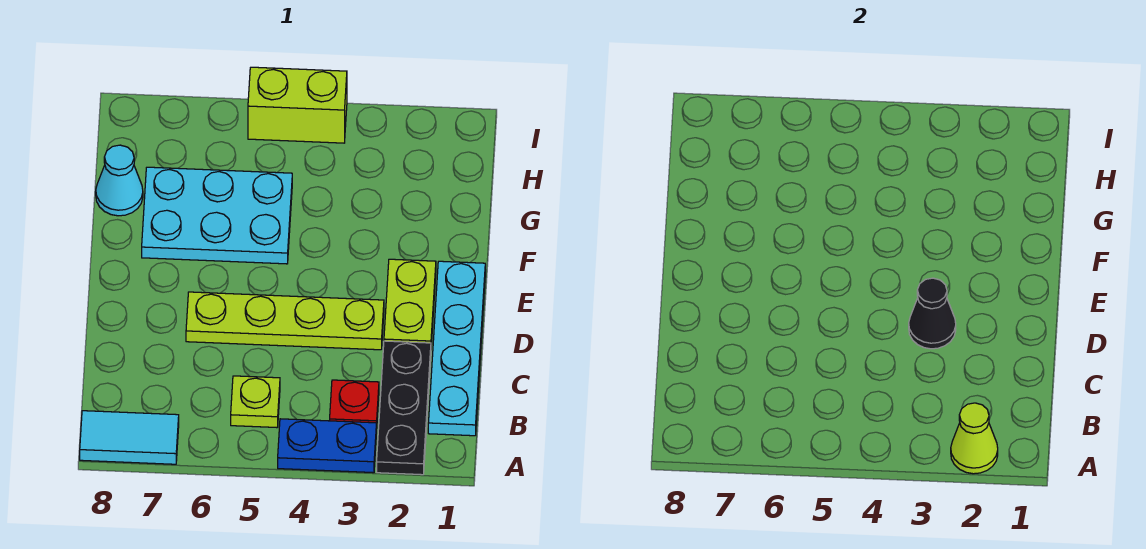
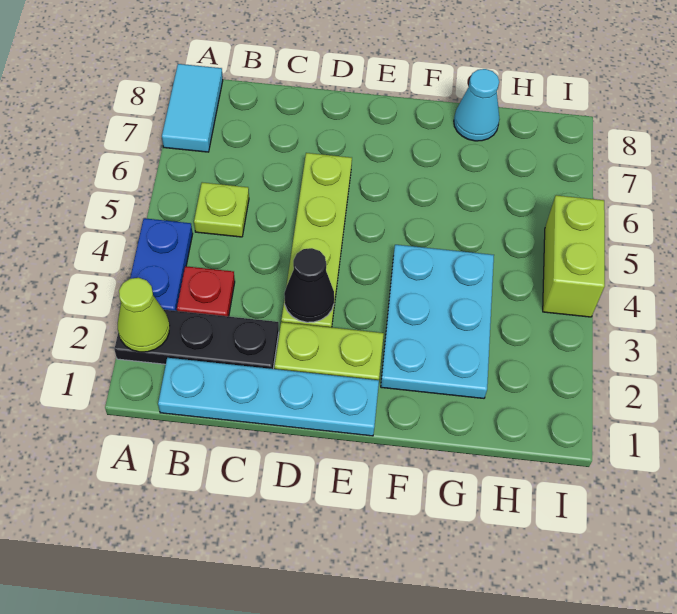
cyan 2x3 plate [142,167,292,264] -> cyan 2x3 plate moved to [381,245,494,398]

